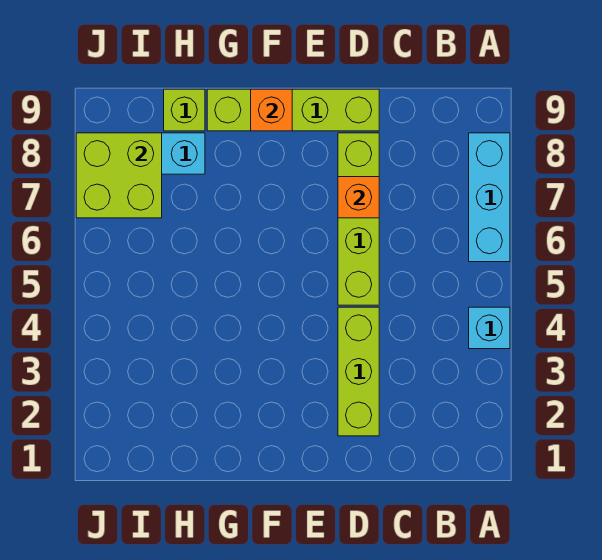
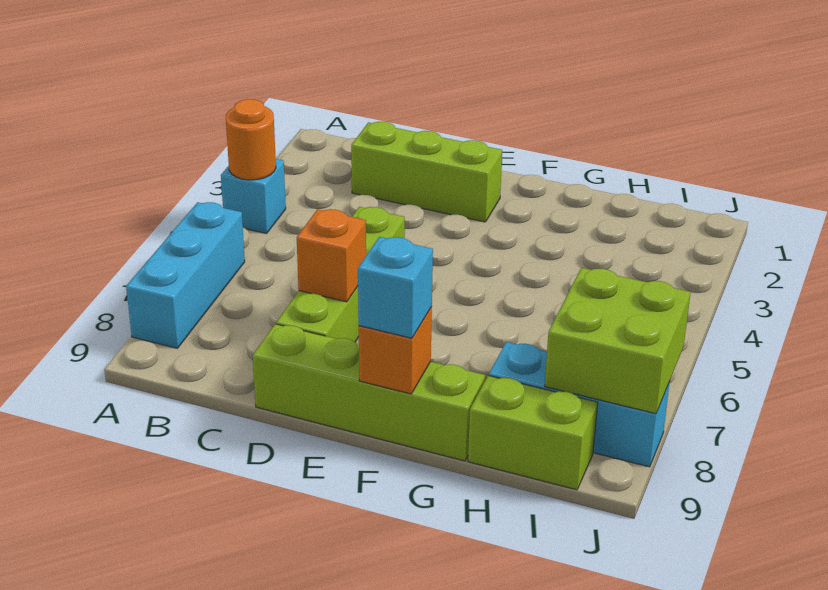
none -> orange 1x1 round brick [226,99,276,180]
lime 1x3 brick [338,307,379,436] -> lime 1x3 brick turned to [351,122,502,222]
none -> cyan 1x1 brick [358,237,433,338]
lime 1x1 brick [164,89,205,131] -> lime 1x2 brick [468,376,598,490]

